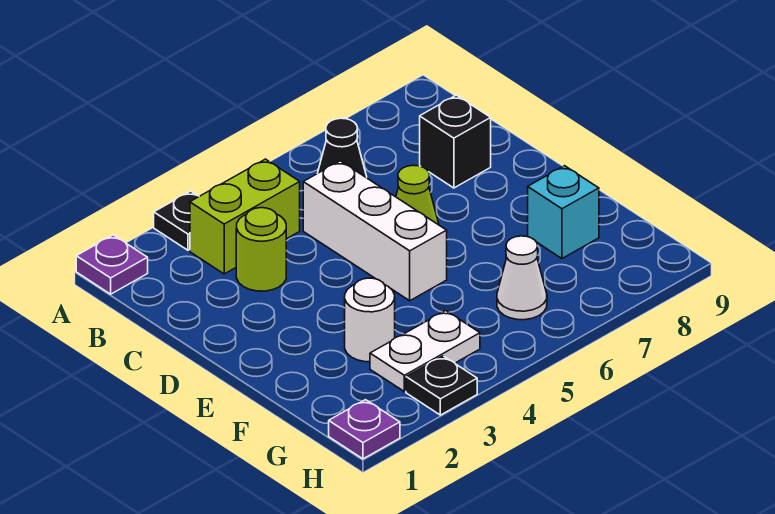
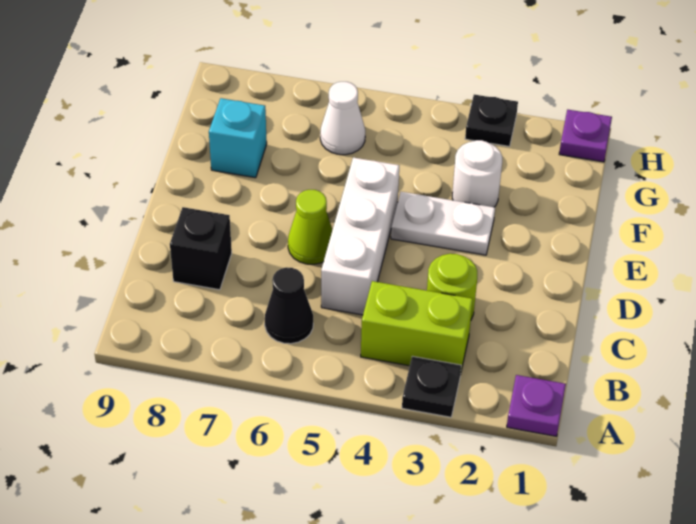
white 1x2 plate [370,310,480,392] -> white 1x2 plate moved to [391,192,495,255]

